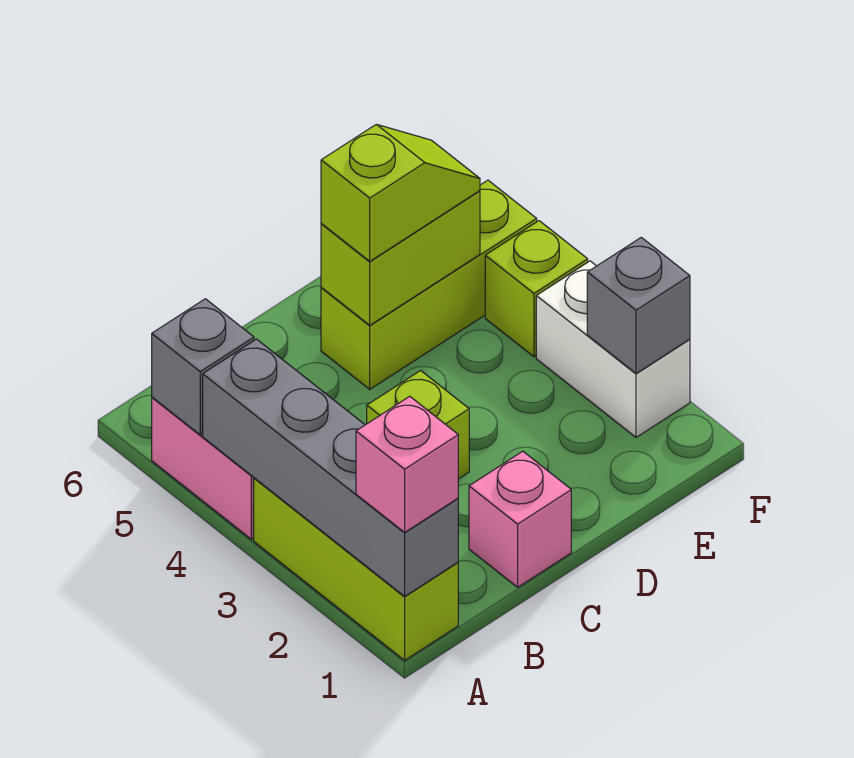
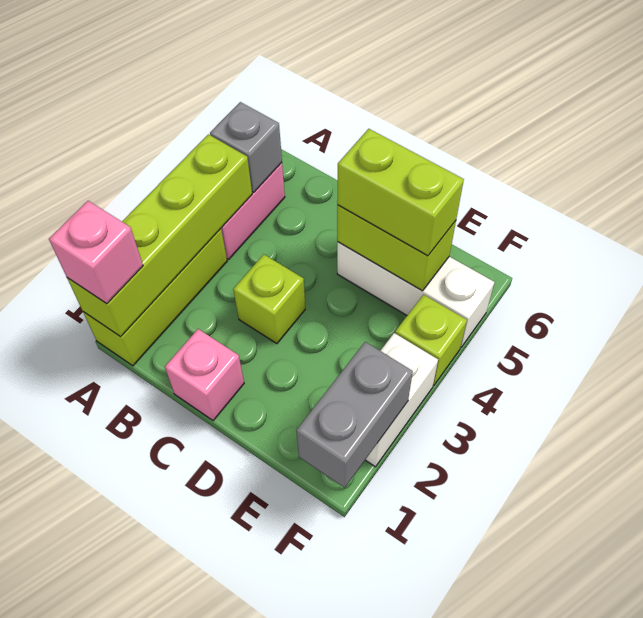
grey 1x4 brick [203,339,458,596] -> lime 1x4 brick [67,134,252,337]
lime 1x3 brick [321,180,537,389] -> white 1x3 brick [337,242,494,347]
lime 1x2 slope [321,124,480,261] -> lime 1x2 brick [337,129,464,256]
grey 1x1 brick [587,237,690,374] -> grey 1x2 brick [296,342,413,488]

